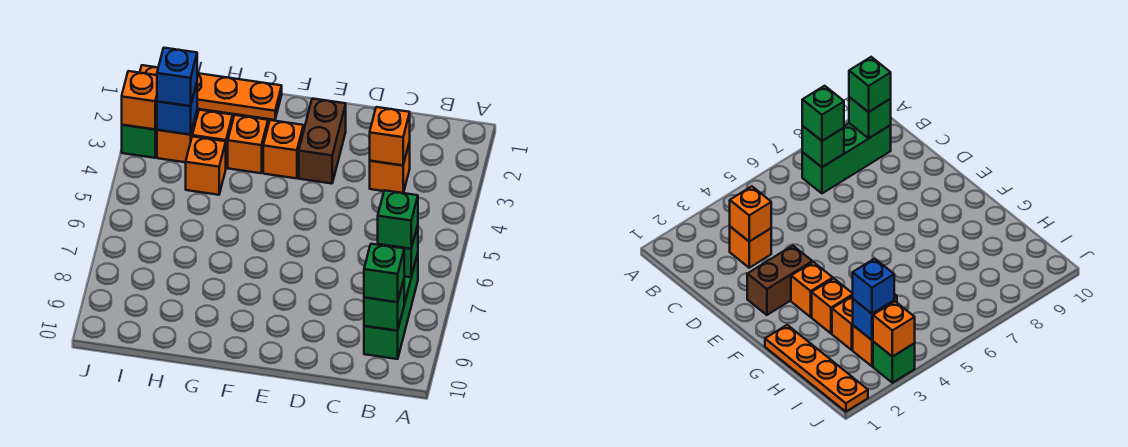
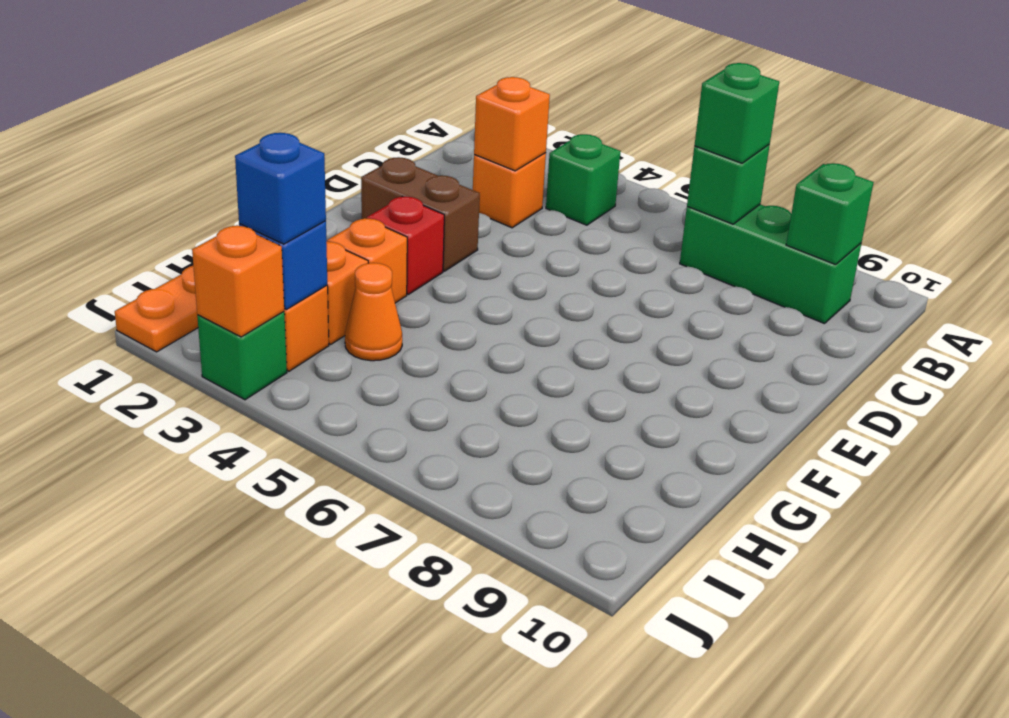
green 1x1 brick [364,244,404,302] -> green 1x1 brick moved to [546,134,621,225]
orange 1x1 brick [263,120,303,178] -> red 1x1 brick [367,196,444,295]
orange 1x1 brick [186,137,226,195] -> orange 1x1 cone [345,263,402,361]

